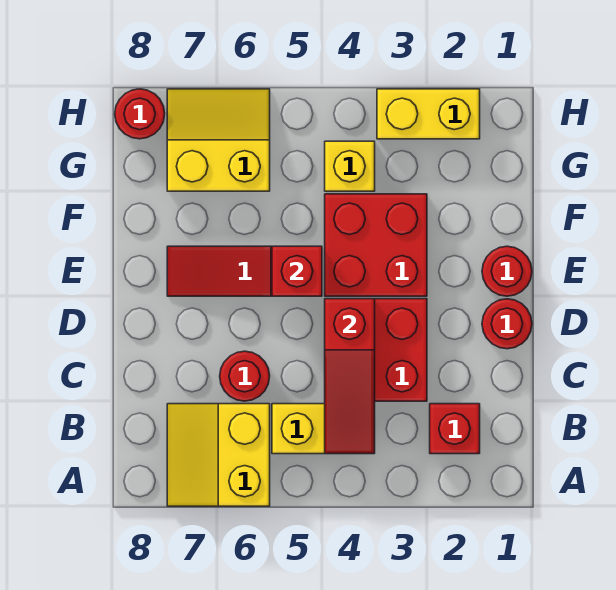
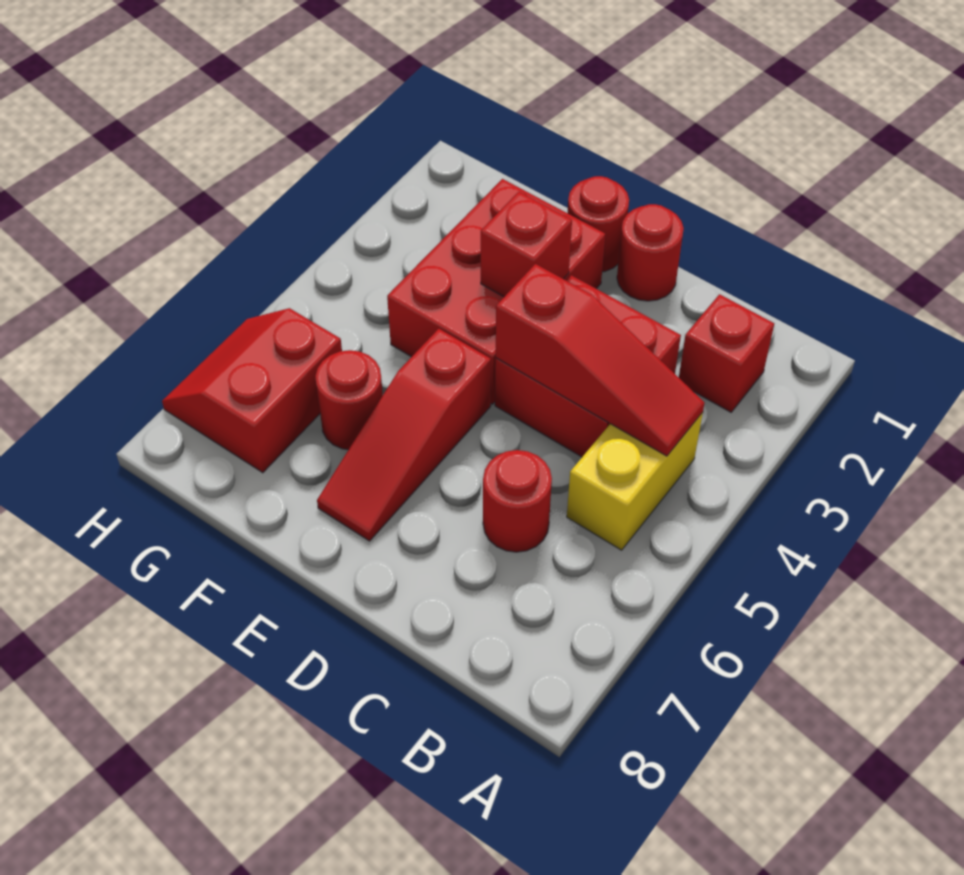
yellow 2x2 slope [167,404,270,506] -> none
red 2x2 brick [325,194,427,296] -> red 2x3 brick [387,179,605,404]
red 1x1 brick [272,246,322,296] -> red 1x1 brick moved to [481,192,572,297]
yellow 1x1 brick [325,141,375,191] -> none
yellow 2x2 slope [167,89,270,191] -> red 2x2 slope [162,308,342,473]
yellow 1x2 brick [377,89,480,139] -> none
red 1x1 round brick [115,89,165,139] -> red 1x1 round brick moved to [315,350,383,450]

